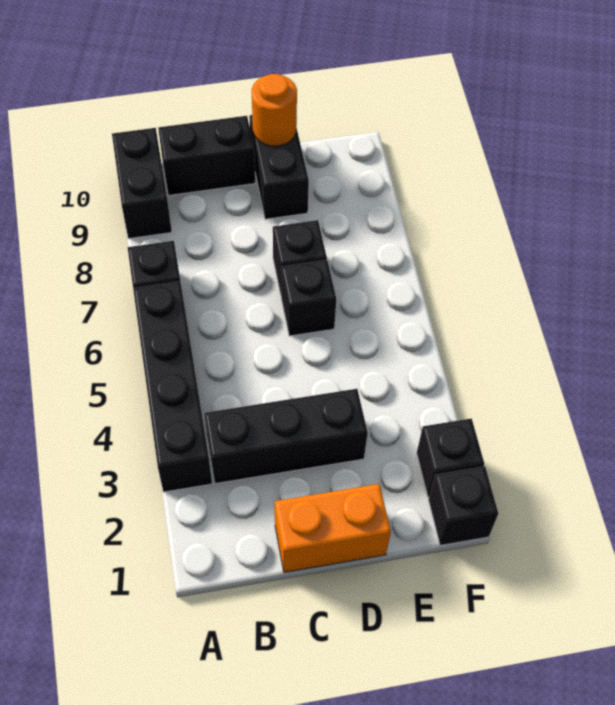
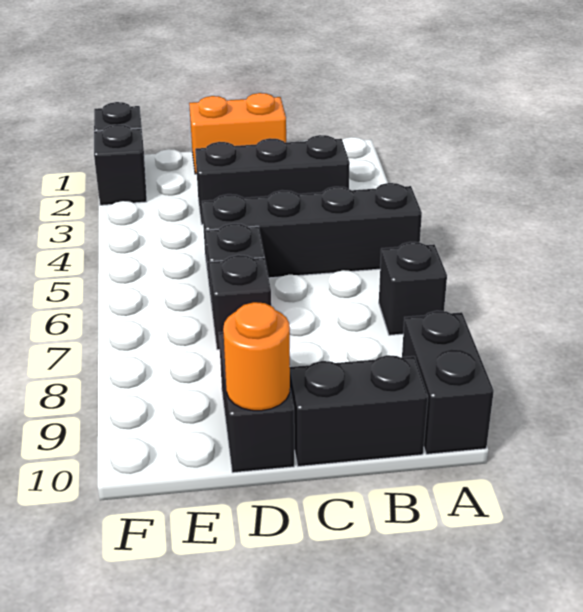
black 1x4 brick [133,281,212,492] -> black 1x4 brick turned to [202,183,422,281]

